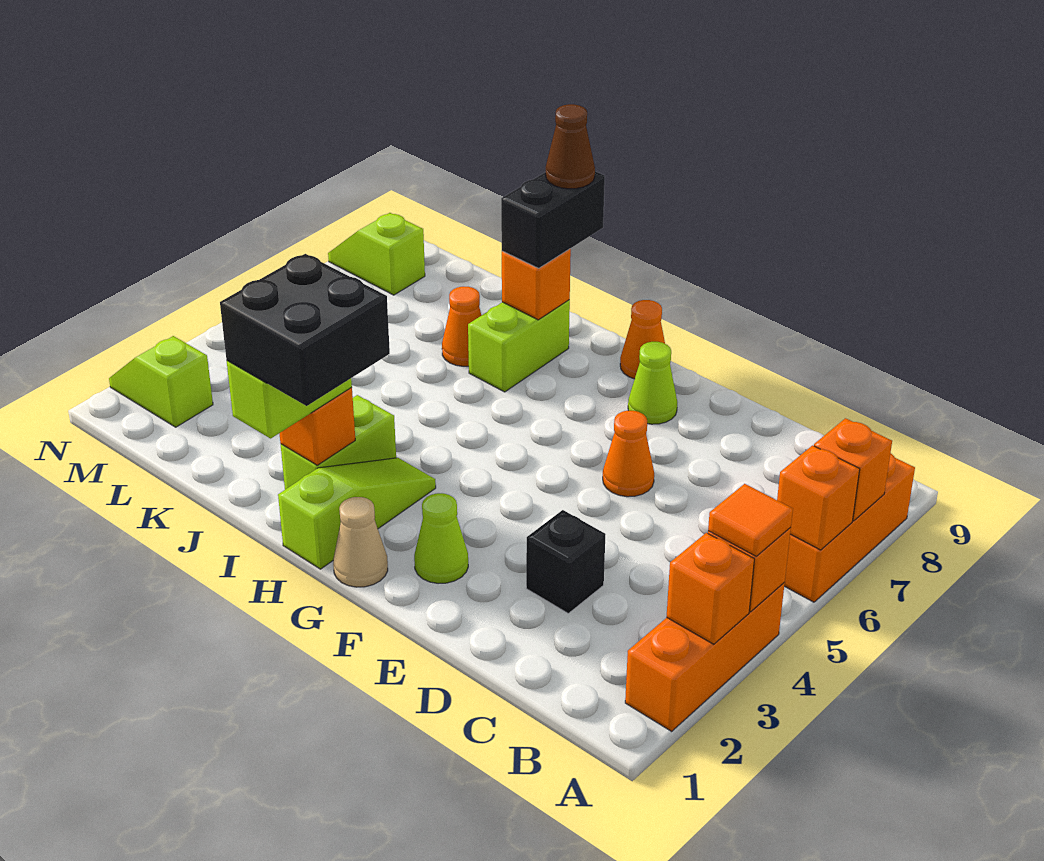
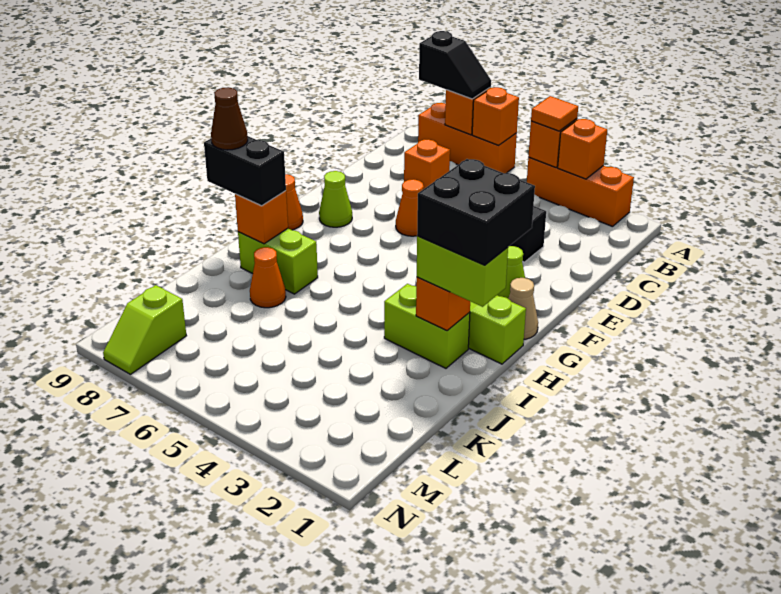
none -> black 1x2 slope [419,31,491,99]
none -> orange 1x1 brick [404,140,450,189]
lime 1x2 slope [109,336,213,427] -> none

